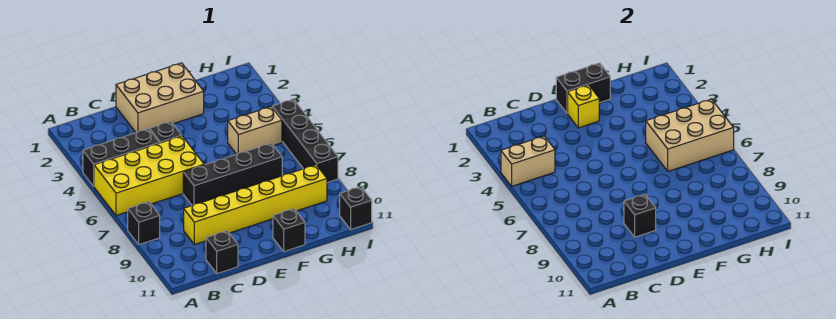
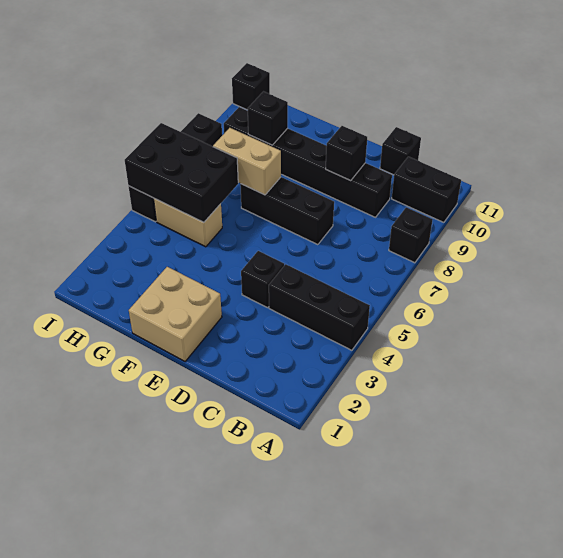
tan 1x2 brick [501,136,555,186] -> tan 1x2 brick moved to [213,128,281,195]
yellow 2x4 brick [94,136,204,216] -> none
yellow 1x6 brick [184,165,327,245] -> black 1x6 brick [224,107,392,217]
tan 2x3 brick [116,63,204,133] -> tan 2x2 brick [129,267,222,361]
black 1x4 brick [183,143,282,205] -> black 1x3 brick [240,177,334,245]
black 1x2 brick [556,63,610,113] -> black 1x2 brick moved to [392,157,461,222]
yellow 1x1 brick [568,85,599,128] -> none
black 1x1 brick [273,209,305,252] -> black 1x1 brick moved to [248,92,288,145]
tan 2x3 brick [646,99,734,171] -> black 2x3 brick [125,123,238,222]

